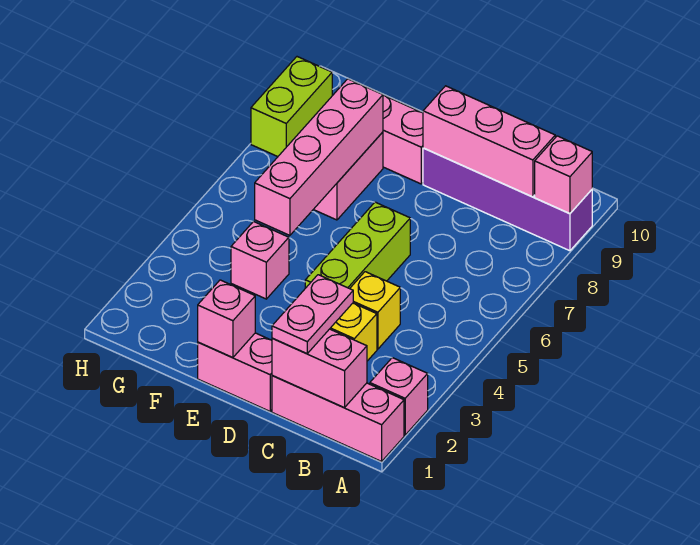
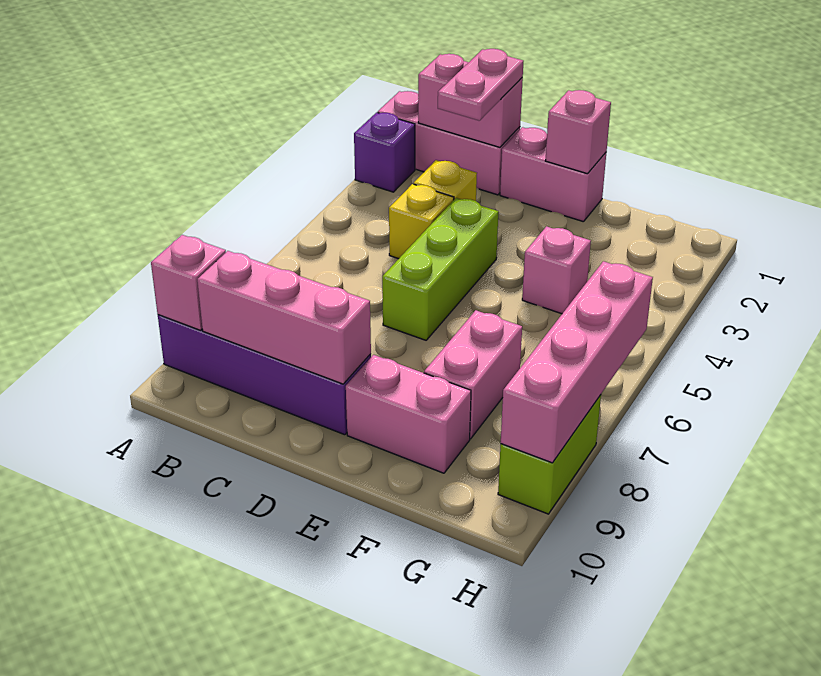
pink 1x1 brick [370,358,428,435] -> purple 1x1 brick [354,112,415,192]
pink 1x4 brick [255,79,383,235] -> pink 1x4 brick moved to [501,261,653,463]

